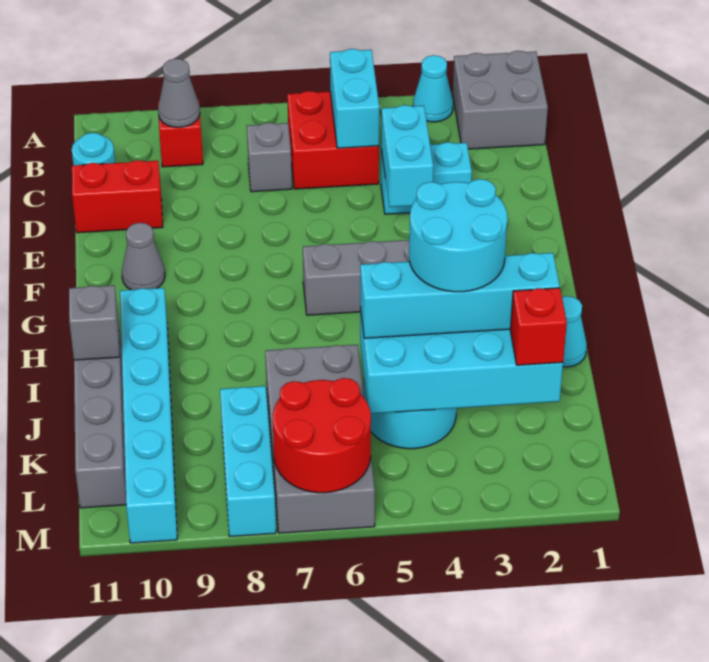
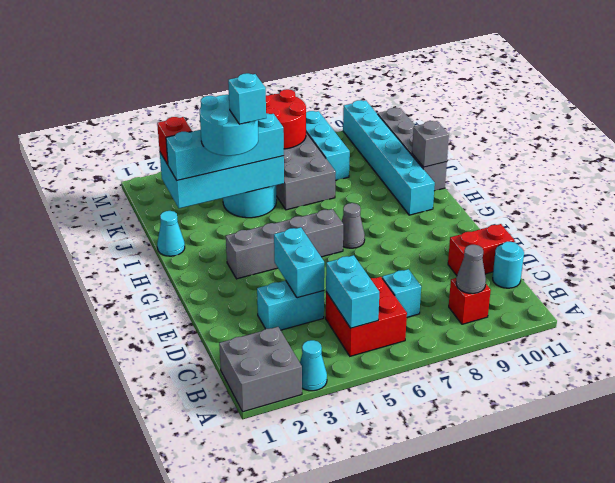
grey 1x1 brick [247,123,292,192] -> cyan 1x1 brick [382,269,421,317]
grey 1x1 cone [122,223,165,290] -> grey 1x1 cone moved to [342,203,365,248]
none -> cyan 1x1 brick [228,73,266,124]

